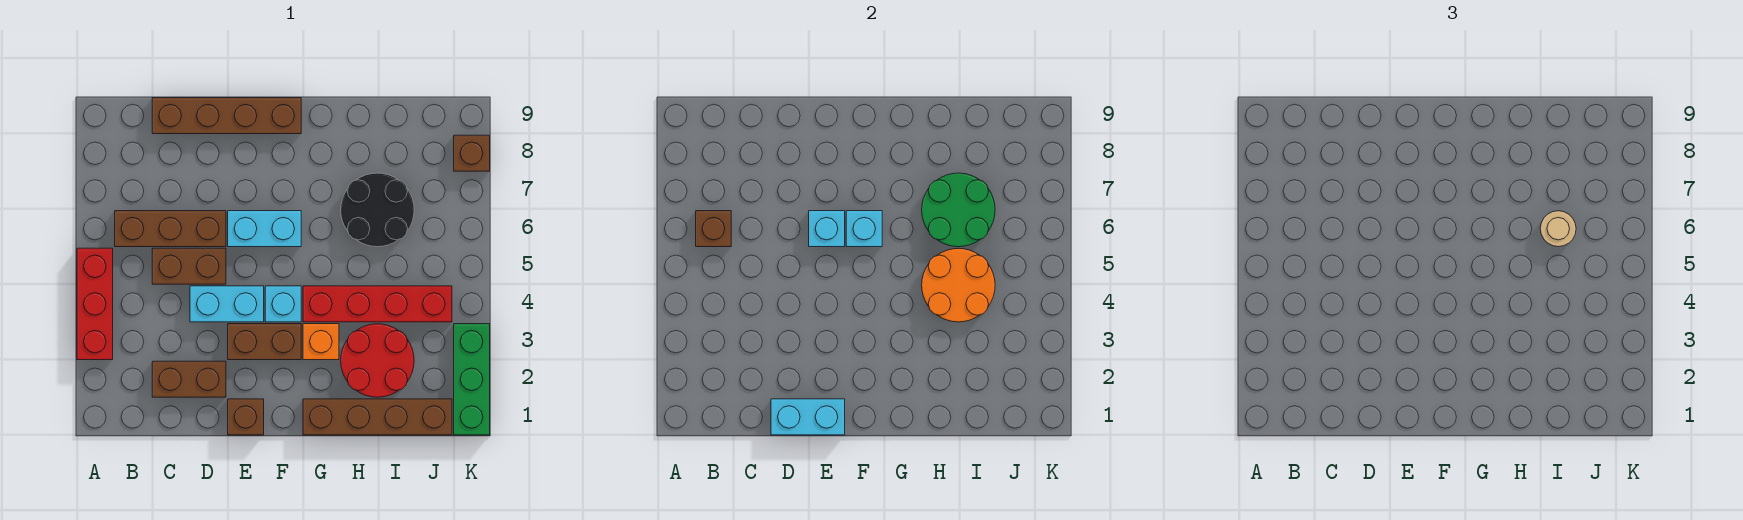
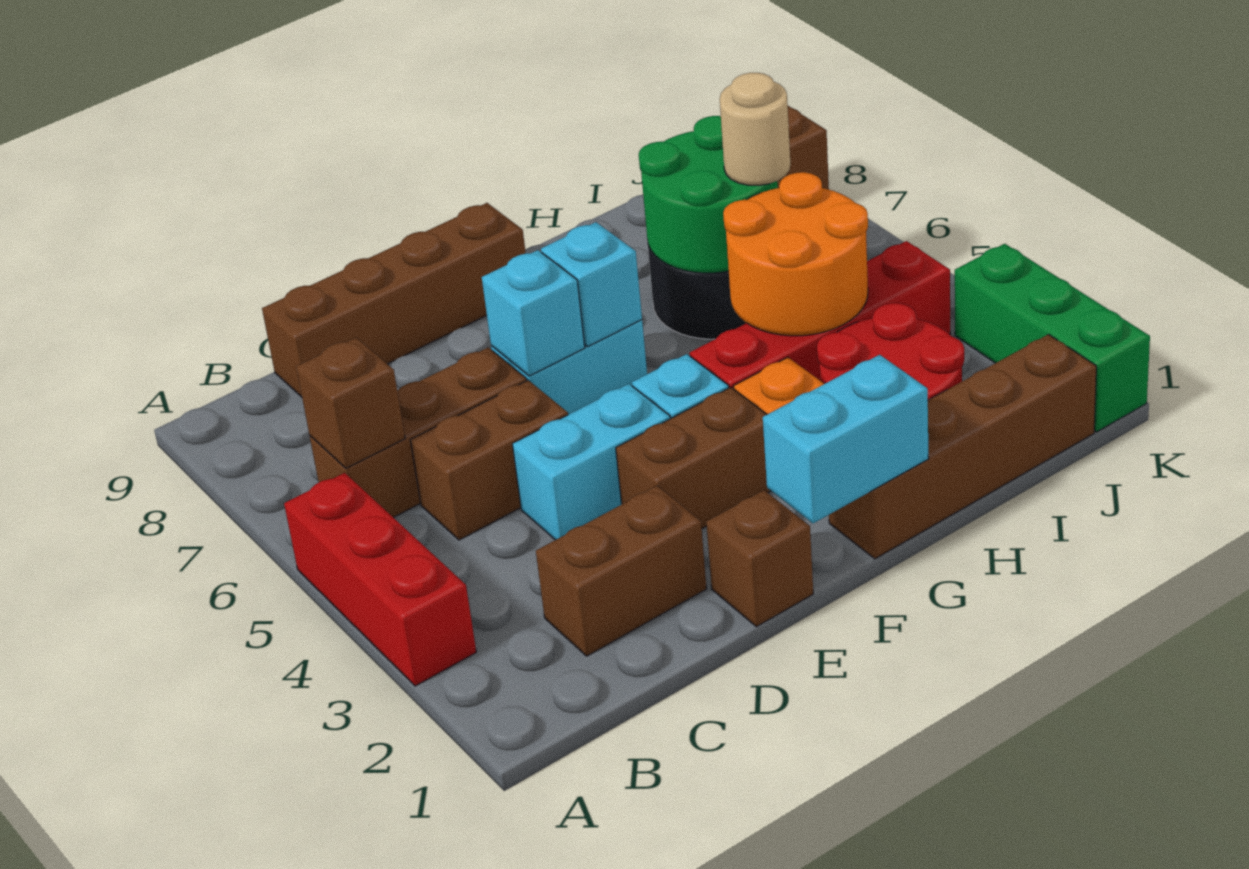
cyan 1x2 brick [771,399,845,435] -> cyan 1x2 brick moved to [763,355,929,523]

